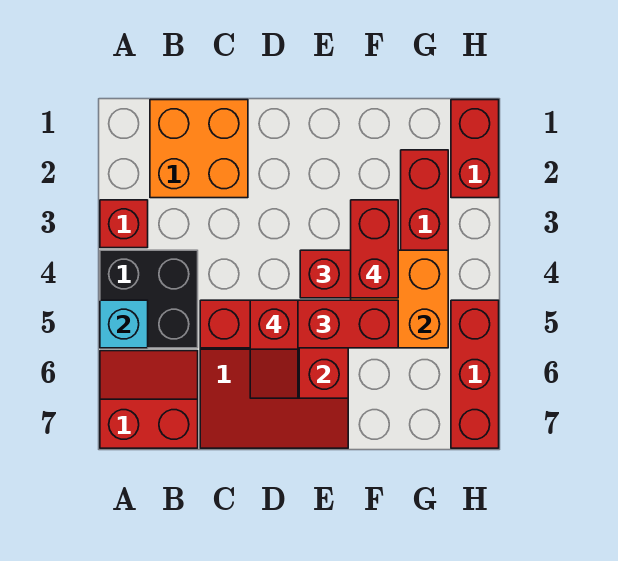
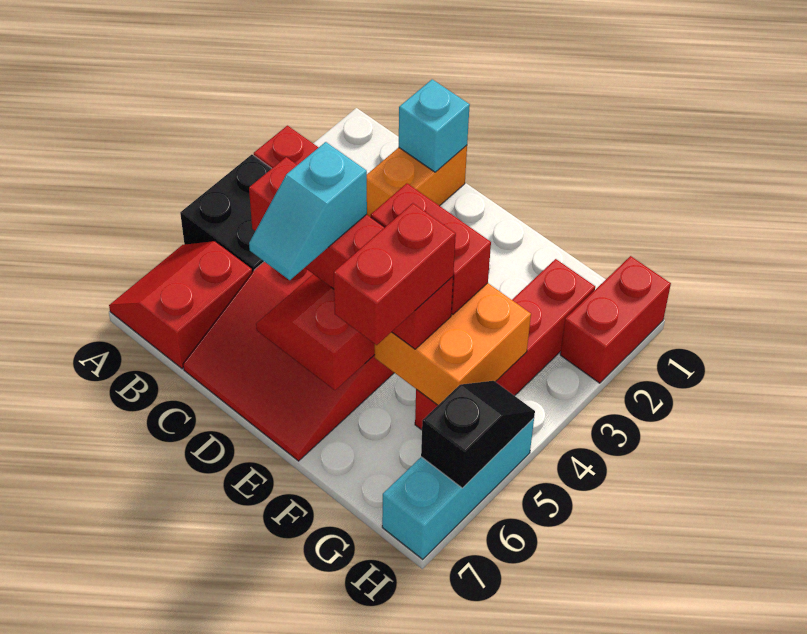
cyan 1x1 brick [100,300,148,348] -> cyan 1x1 brick moved to [399,79,470,172]
red 2x2 slope [100,351,198,448] -> red 2x2 slope turned to [109,241,252,369]
orange 2x2 brick [150,100,248,198] -> orange 1x2 brick [367,145,467,217]
red 1x2 slope [250,300,298,398] -> cyan 1x2 slope [249,142,367,280]
red 1x2 brick [351,200,398,298] -> red 1x2 brick moved to [334,203,456,345]
red 1x3 brick [451,300,499,448] -> cyan 1x3 brick [382,418,534,559]
none -> black 1x2 slope [421,381,535,488]

